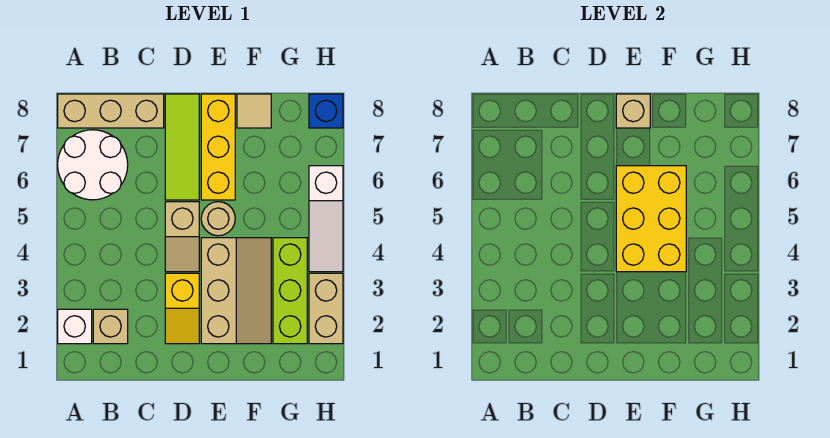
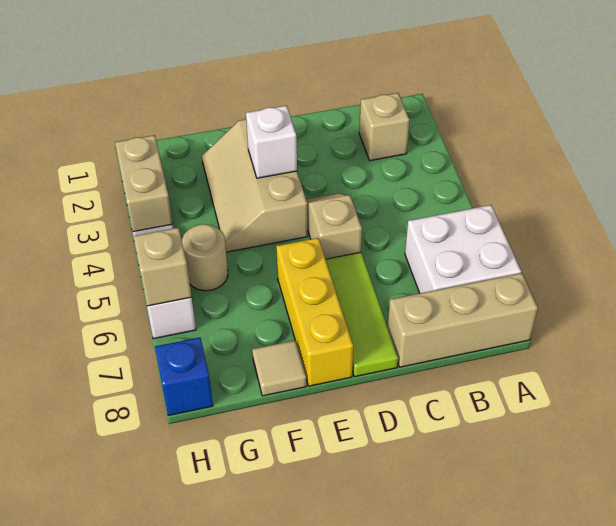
white 1x1 brick [58,309,92,344] -> white 1x1 brick moved to [246,106,297,178]
white 2x2 round brick [58,130,128,200] -> white 2x2 brick [405,205,521,293]
yellow 1x2 slope [165,273,199,344] -> none
yellow 2x3 brick [616,166,686,272] -> none
tan 1x1 round brick [201,202,235,236] -> tan 1x1 round brick moved to [182,224,228,291]
tan 1x1 brick [616,94,650,128] -> tan 1x1 brick moved to [133,228,191,306]
lime 1x3 brick [273,238,307,344] -> none

